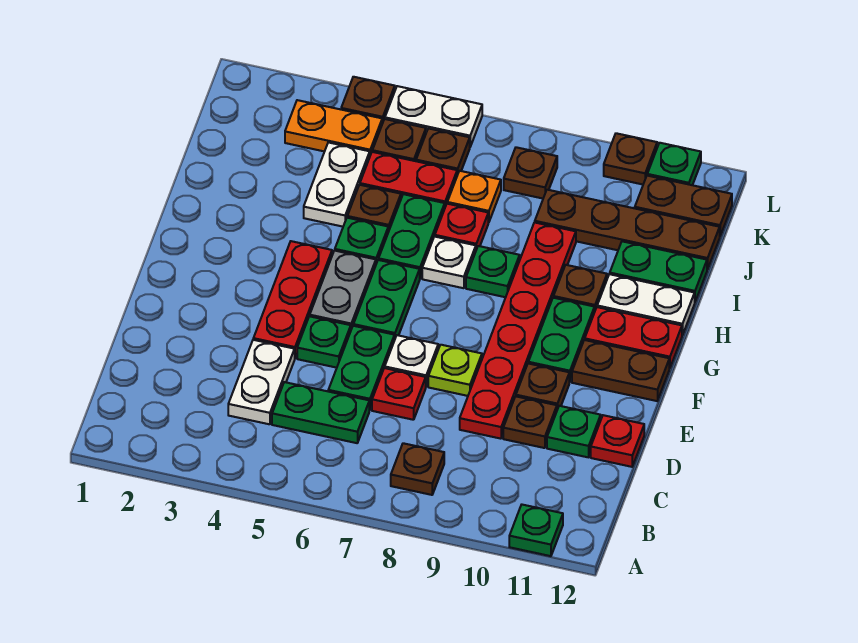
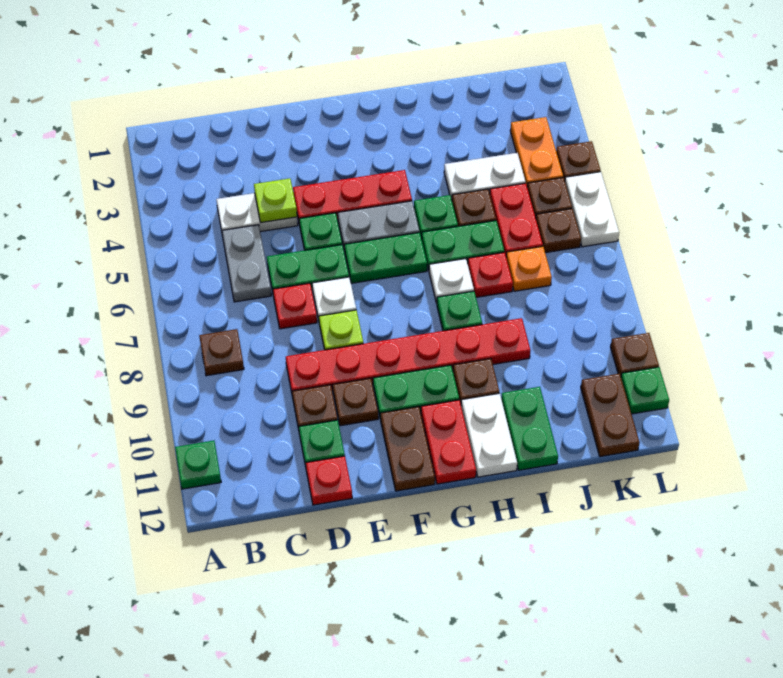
green 1x2 plate [272,382,369,443] -> grey 1x2 plate [222,225,271,302]
none -> lime 1x1 plate [254,179,297,223]
brown 1x4 plate [535,190,720,270] -> none
brown 1x1 plate [504,147,557,199] -> none

